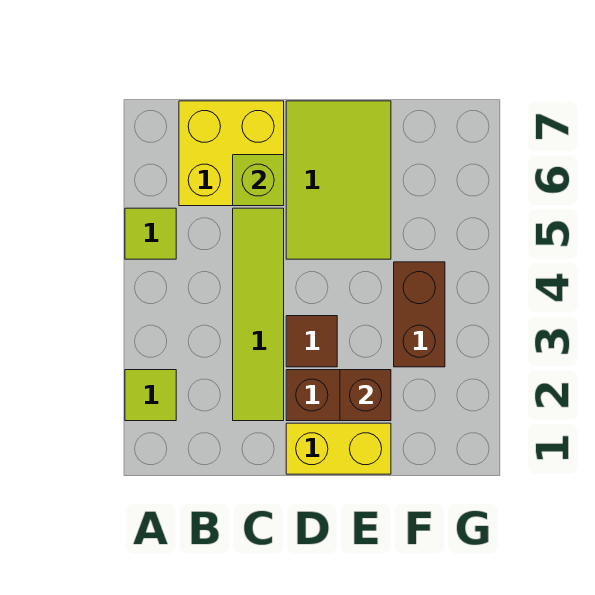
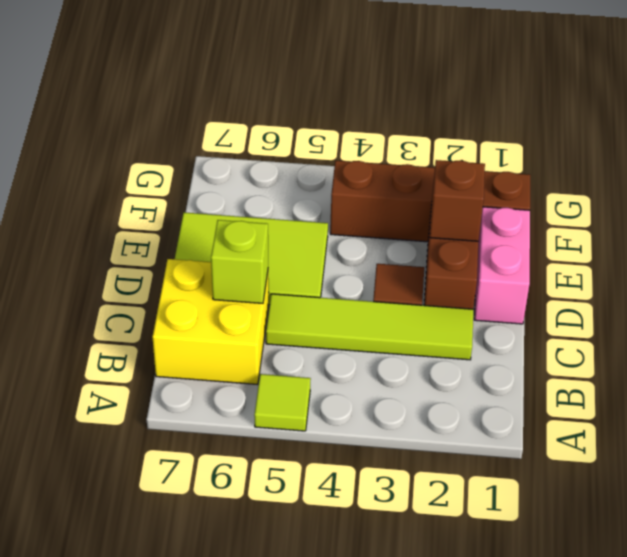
lime 1x1 tile [125,370,176,421] -> none
yellow 1x2 brick [286,423,391,474] -> pink 1x2 brick [474,207,530,324]
brown 1x2 brick [394,262,445,367] -> brown 1x4 brick [330,161,530,242]

